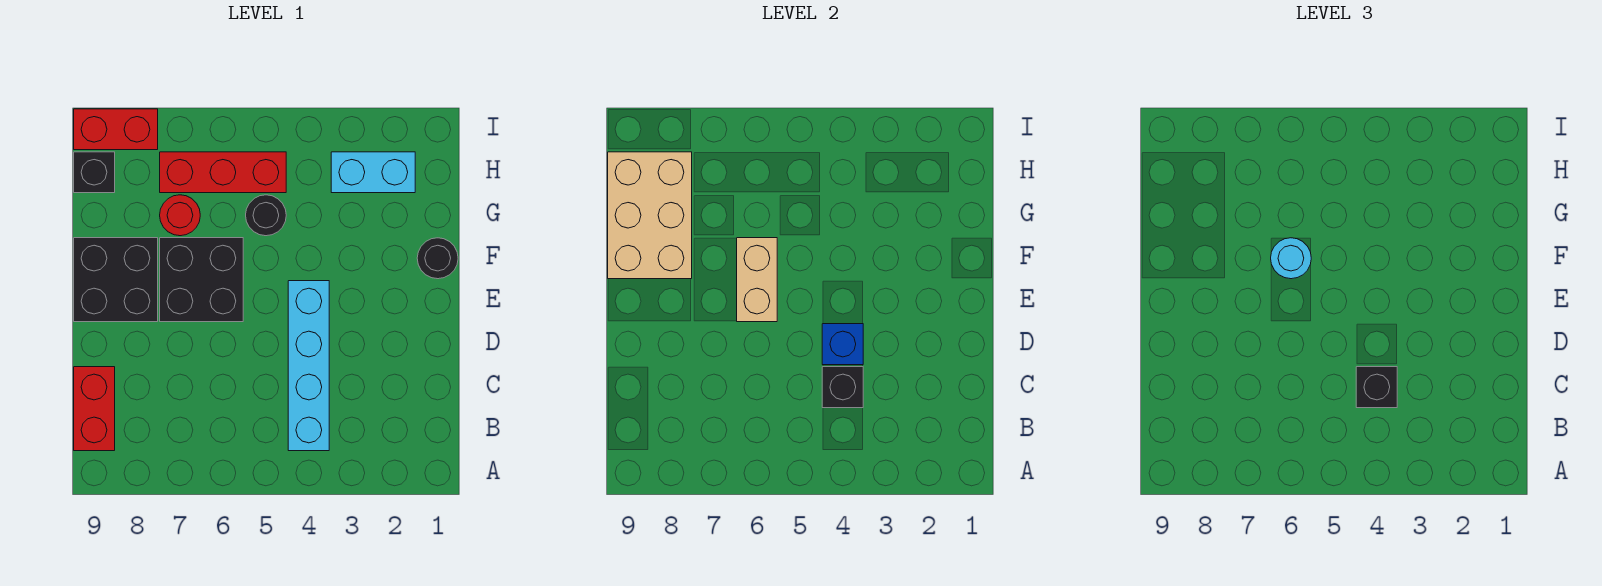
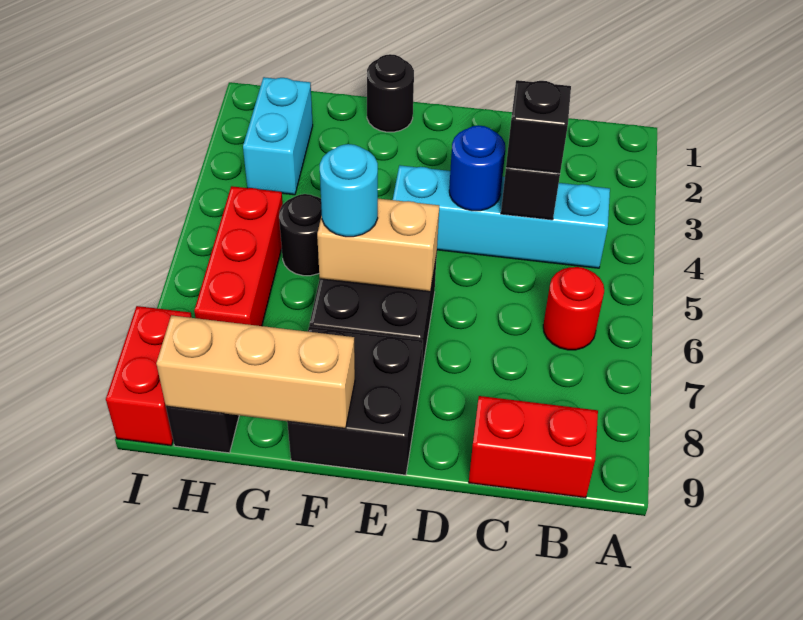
blue 1x1 brick [822,324,863,365] -> blue 1x1 round brick [449,125,505,211]
tan 2x3 brick [608,152,692,279] -> tan 1x3 brick [156,315,355,429]
red 1x1 round brick [160,195,200,236] -> red 1x1 round brick moved to [543,267,604,350]

